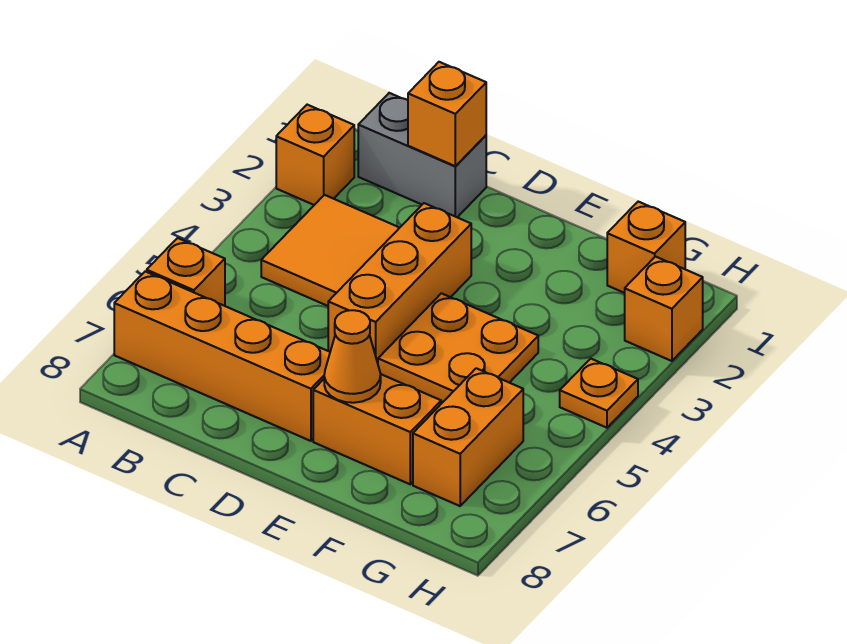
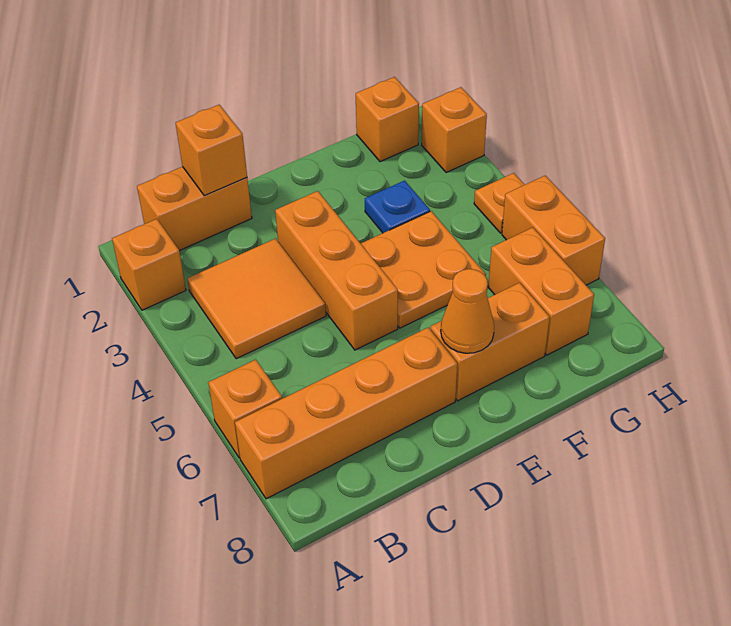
grey 1x2 brick [358,93,486,217] -> orange 1x2 brick [137,167,252,251]
none -> blue 1x1 plate [365,181,430,233]
none -> orange 1x2 brick [502,176,605,285]

